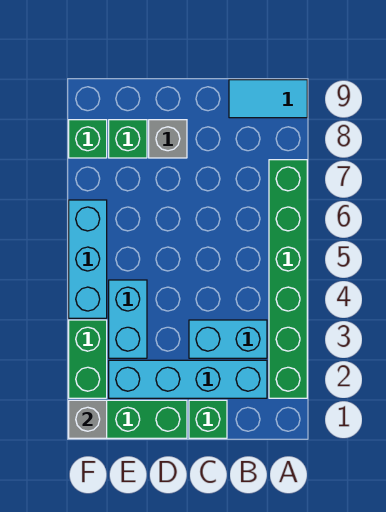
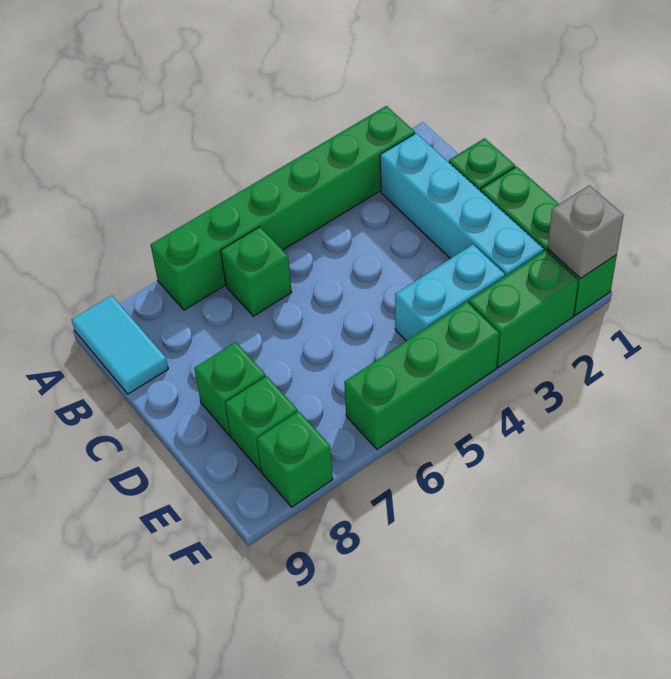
cyan 1x2 brick [189,320,267,358] -> none
none -> green 1x1 brick [221,227,292,316]
grey 1x1 brick [149,120,187,158] -> green 1x1 brick [194,342,266,435]
cyan 1x3 brick [69,200,107,318] -> green 1x3 brick [344,302,499,449]

